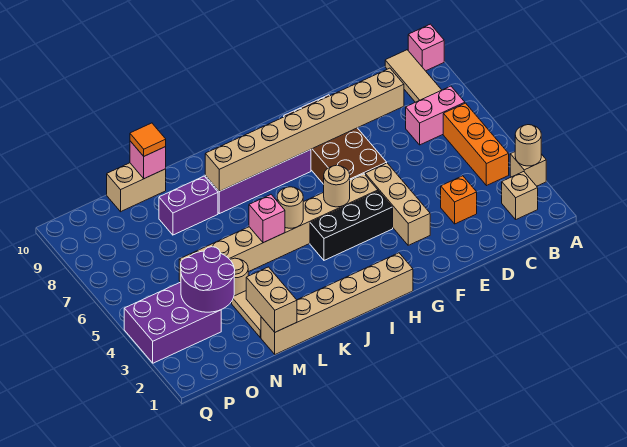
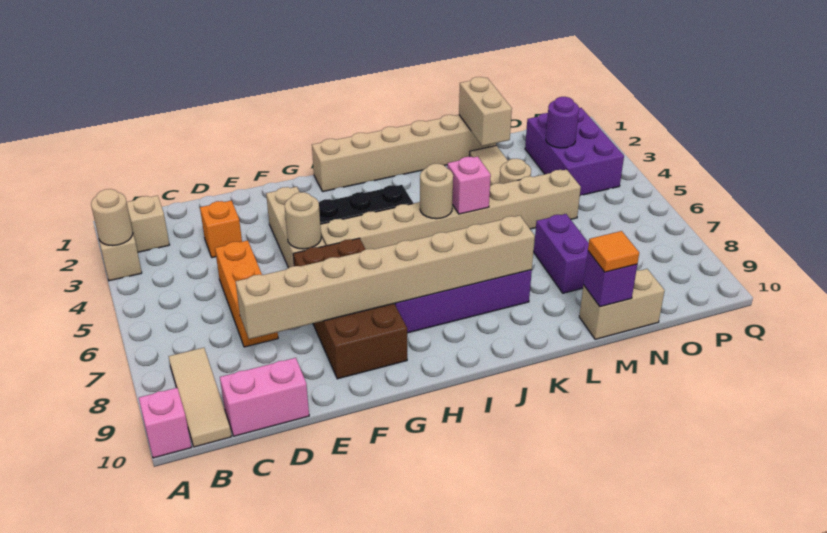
orange 1x3 brick [443,103,509,186] -> orange 1x3 brick moved to [215,240,278,347]
pink 1x2 brick [406,86,465,145] -> pink 1x2 brick moved to [220,358,309,436]
tan 1x1 round brick [324,165,350,207] -> tan 1x1 round brick moved to [285,192,321,249]
purple 1x2 brick [159,176,218,235] -> purple 1x2 brick turned to [534,214,589,293]
pink 1x1 brick [130,141,166,179] -> purple 1x1 brick [583,251,637,307]
purple 2x2 round brick [181,247,235,312] -> purple 1x1 round brick [546,97,579,148]
purple 2x3 brick [124,282,221,363] -> purple 2x3 brick turned to [525,108,624,196]

